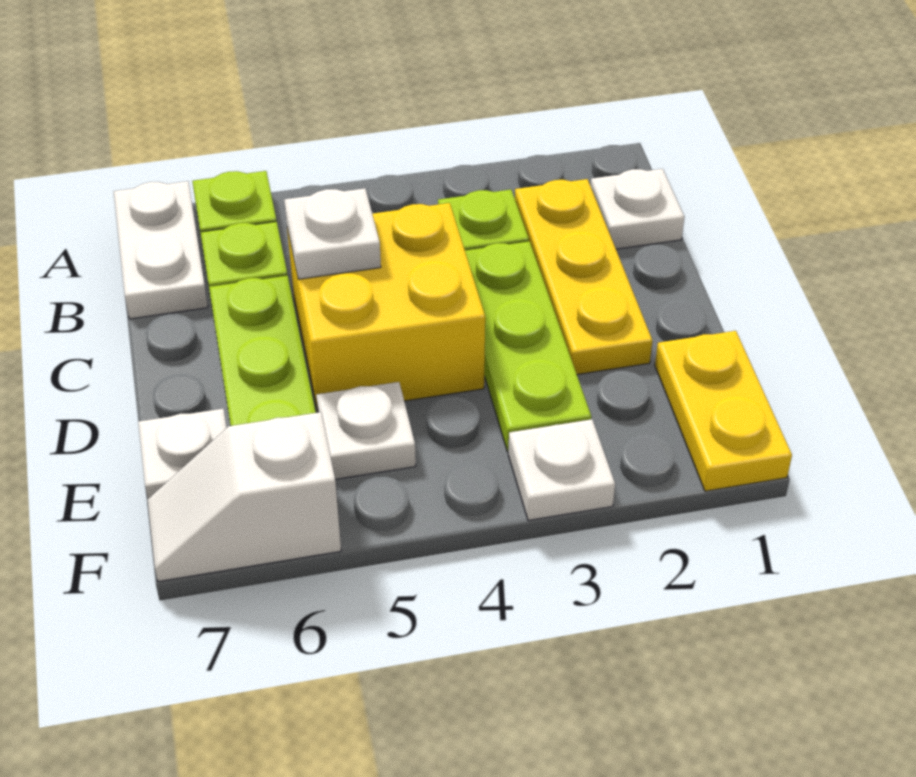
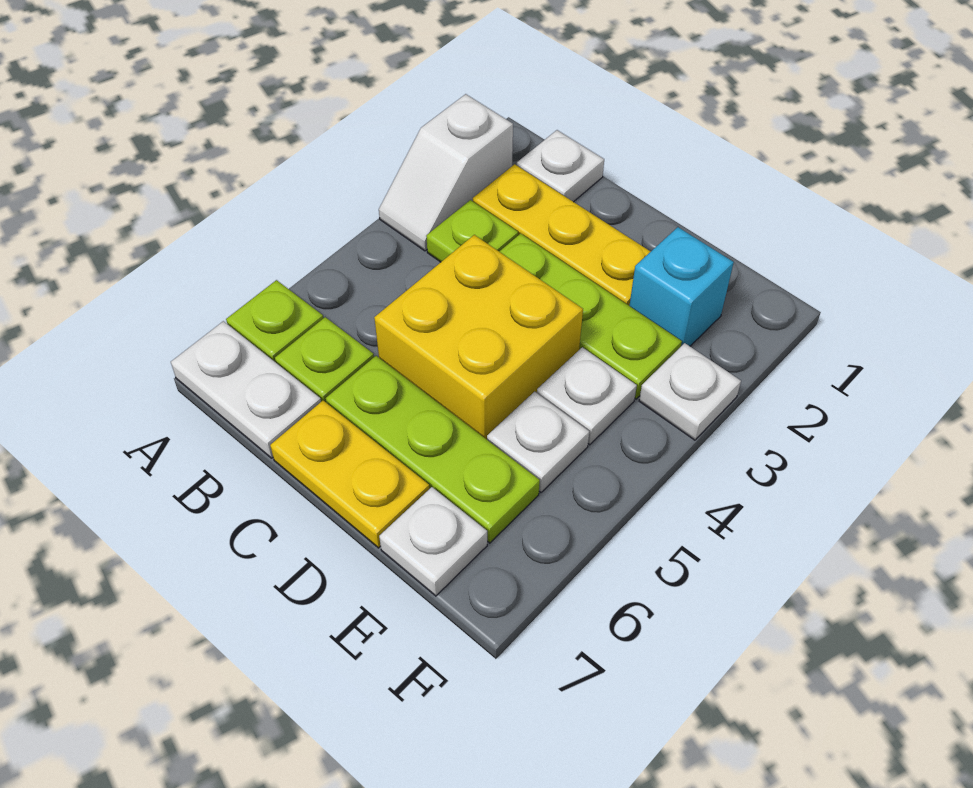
white 1x1 plate [284,188,381,279] -> white 1x1 plate moved to [537,347,637,445]
yellow 1x2 plate [655,331,792,491] -> yellow 1x2 plate moved to [270,401,429,548]
none -> cyan 1x1 brick [630,227,734,346]
white 1x2 slope [148,412,341,582] -> white 1x2 slope moved to [379,94,513,251]

